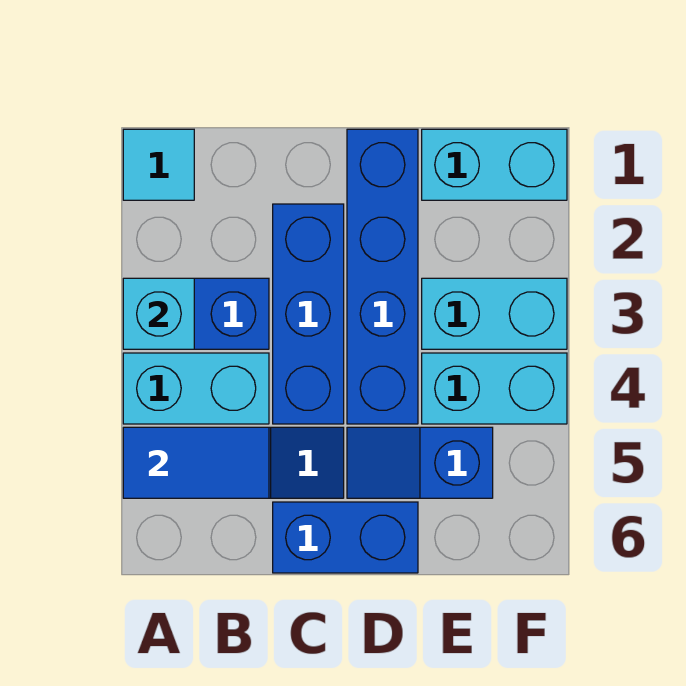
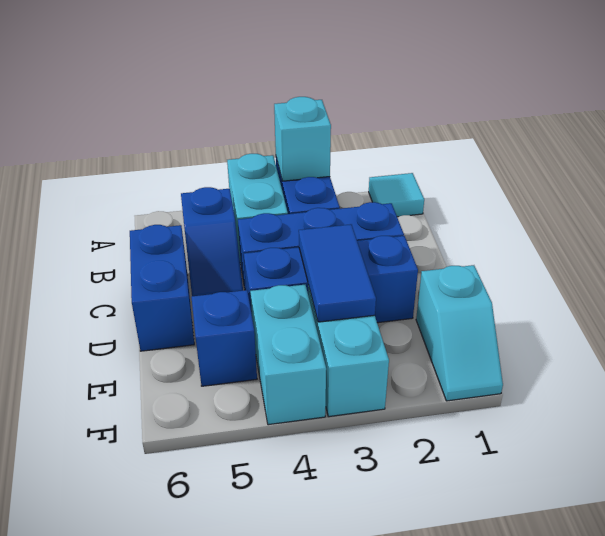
blue 1x2 tile [123,427,269,498] -> blue 1x2 tile moved to [299,224,376,322]
blue 1x4 brick [347,129,418,424] -> blue 1x3 brick [244,236,418,323]
cyan 1x2 brick [422,129,567,200] -> cyan 1x2 slope [416,265,503,401]

